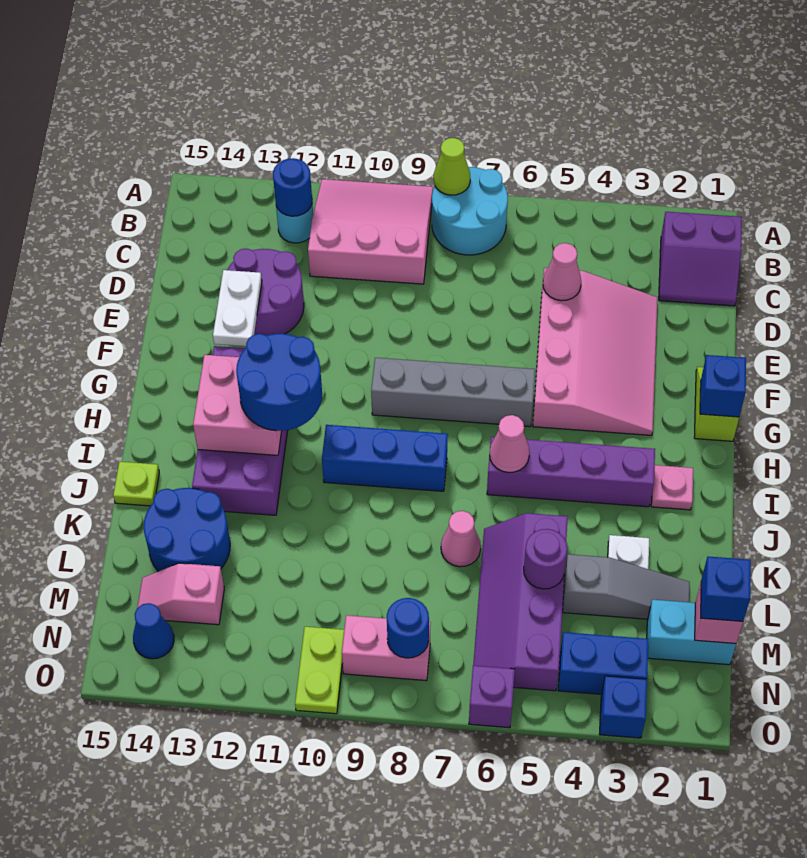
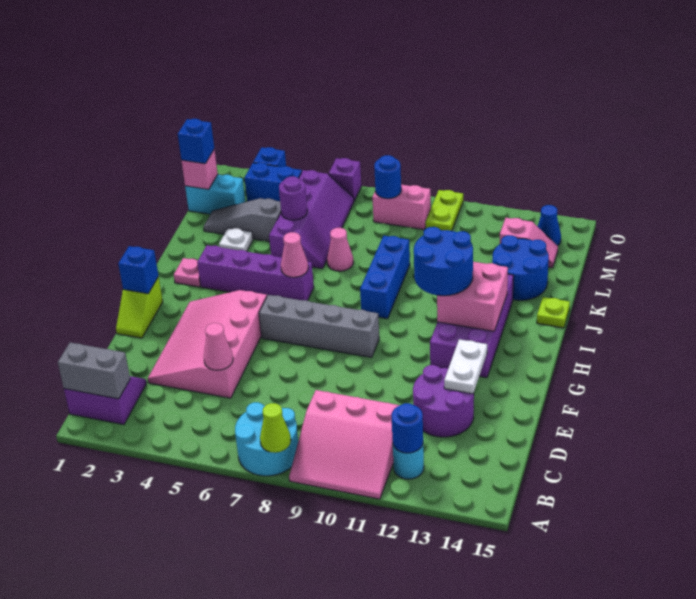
none -> grey 1x2 brick [58,343,130,399]
blue 1x3 brick [322,425,448,491] -> blue 1x3 brick turned to [360,236,410,319]

